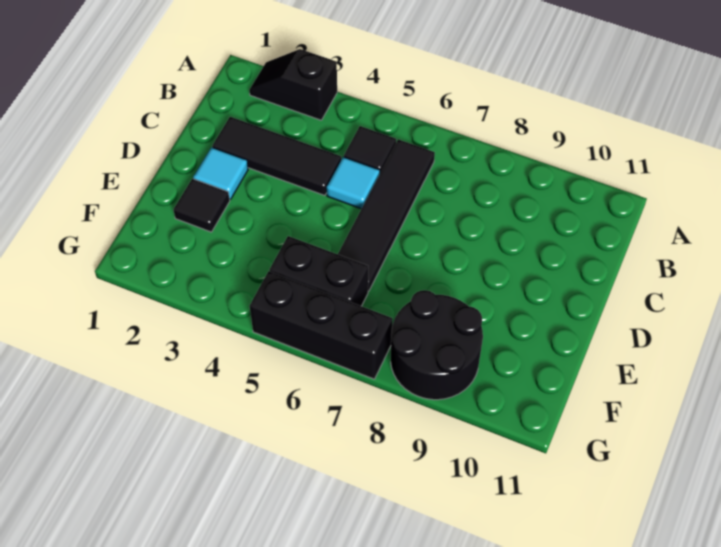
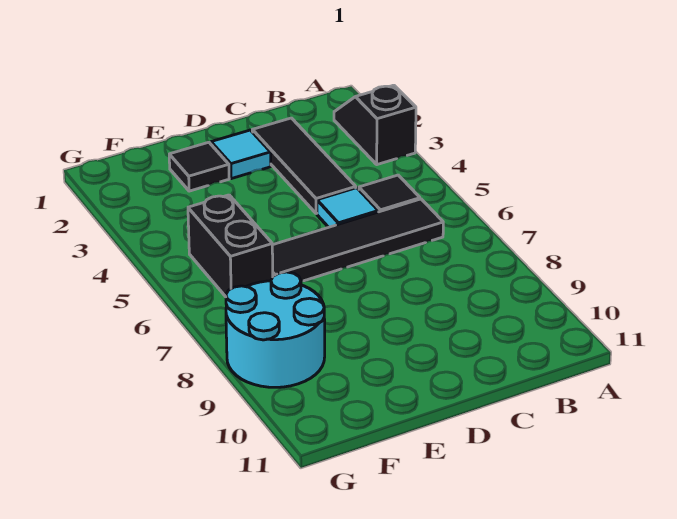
black 2x2 round brick [391,290,483,400] -> cyan 2x2 round brick [226,272,325,387]
black 1x3 brick [250,271,393,379] -> none

